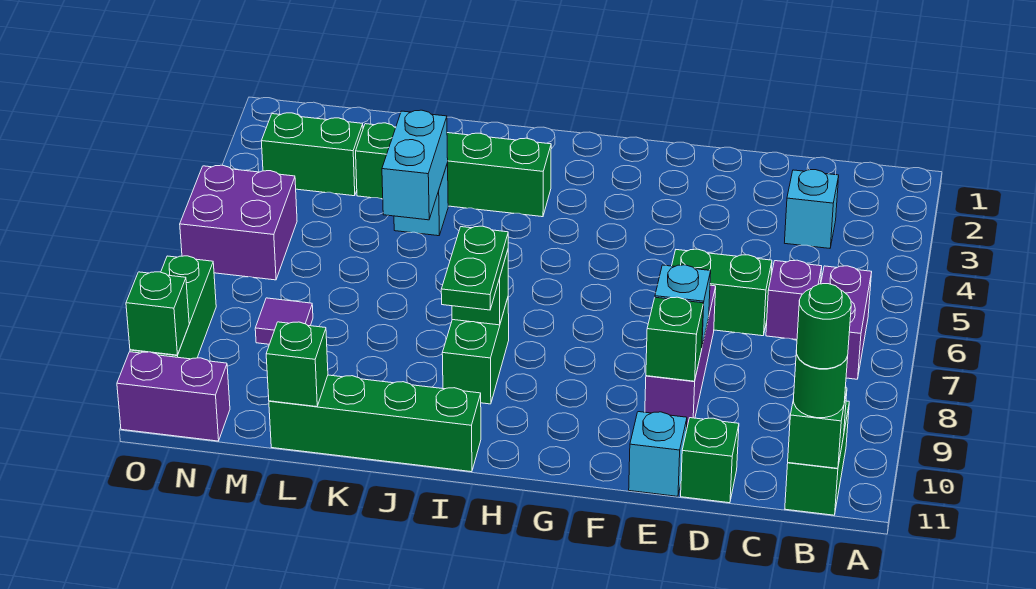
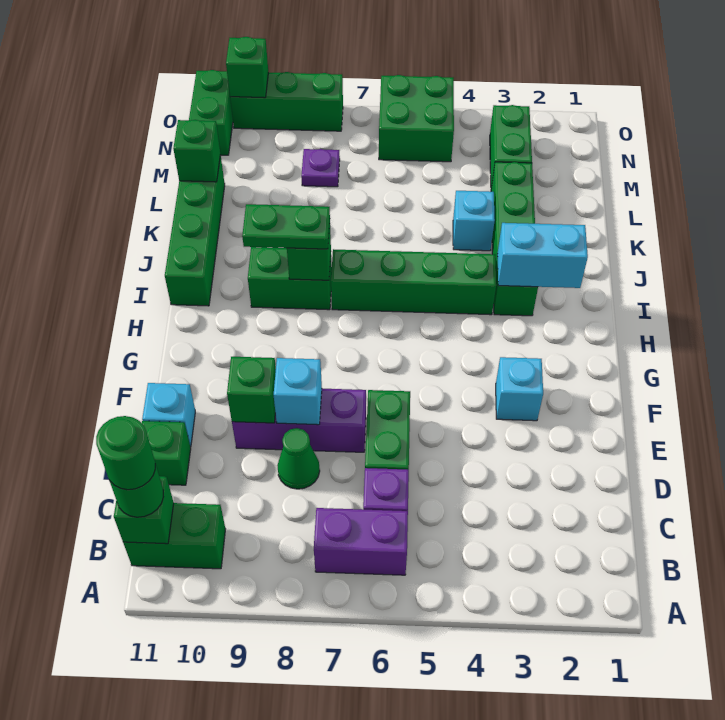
cyan 1x1 brick [785,170,839,248] -> cyan 1x1 brick moved to [496,357,543,421]
none -> green 1x1 cone [277,428,320,489]
none -> green 1x4 brick [331,249,496,315]
cyan 1x2 brick [382,110,448,220] -> cyan 1x2 brick moved to [497,223,588,288]
purple 1x1 tile [255,298,313,344] -> purple 1x1 plate [301,149,340,187]
purple 2x2 brick [180,165,297,280] -> green 2x2 brick [379,75,454,162]
purple 1x2 brick [117,352,230,441] -> green 1x2 brick [189,70,233,155]

